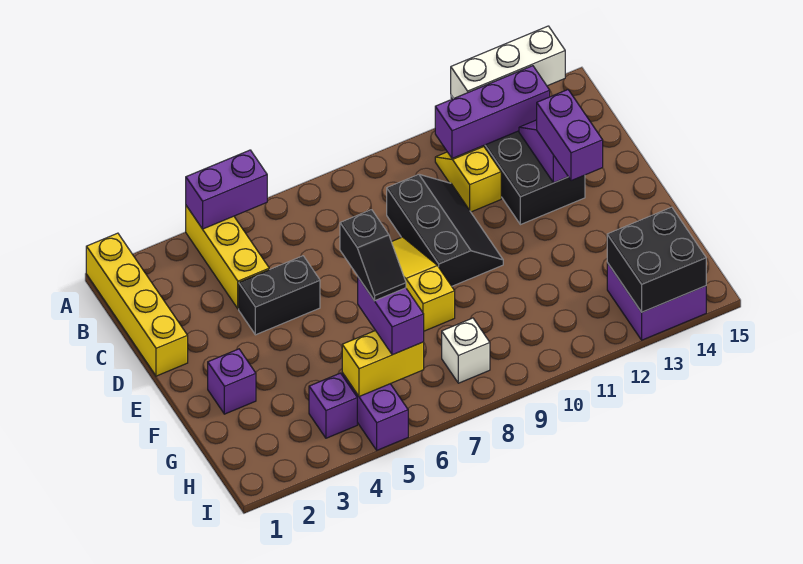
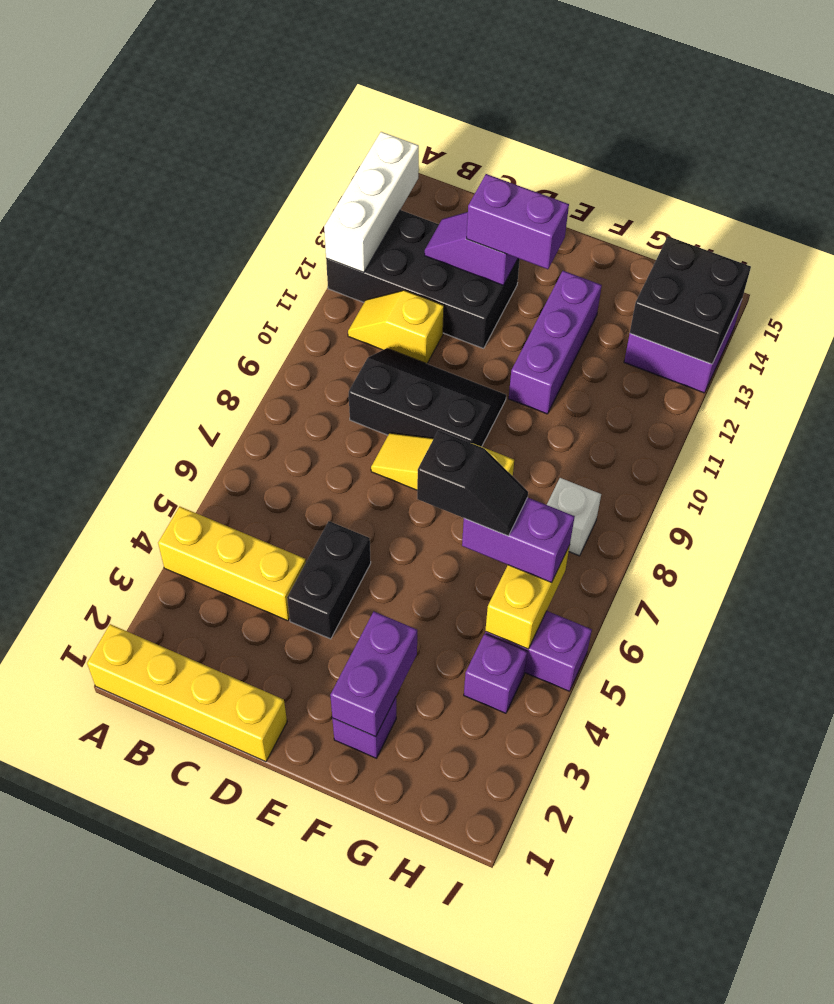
purple 1x2 brick [186,150,267,229] -> purple 1x2 brick moved to [330,612,417,737]
purple 1x3 brick [435,66,550,158] -> purple 1x3 brick moved to [509,271,602,414]

